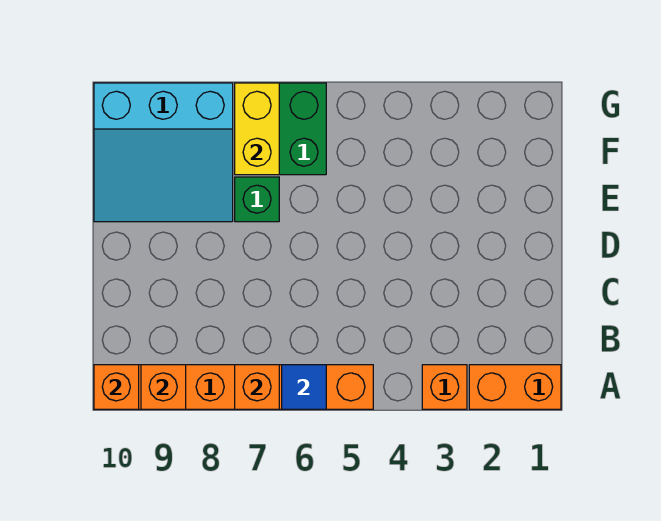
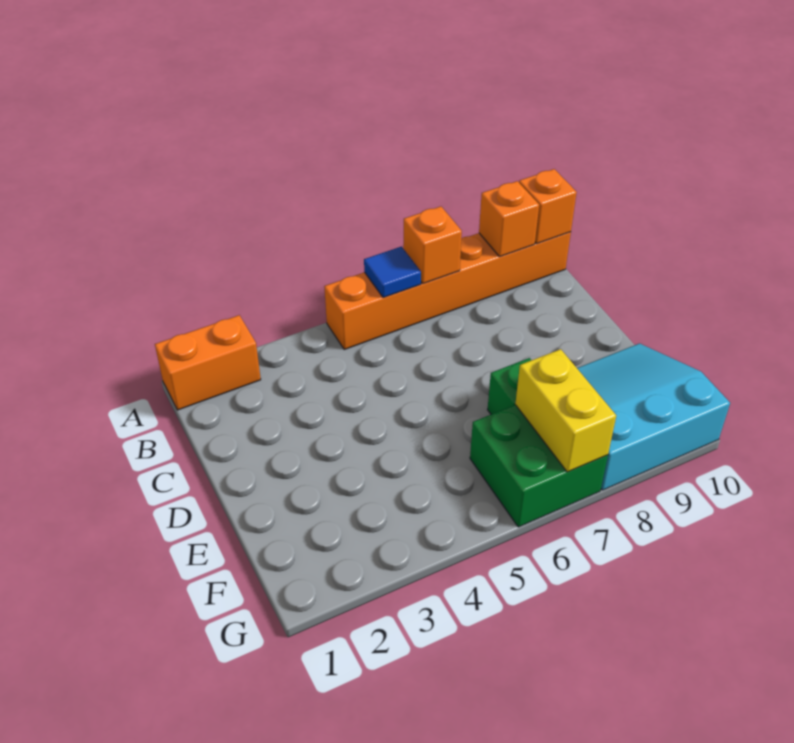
orange 1x1 brick [422,365,467,409] -> none

